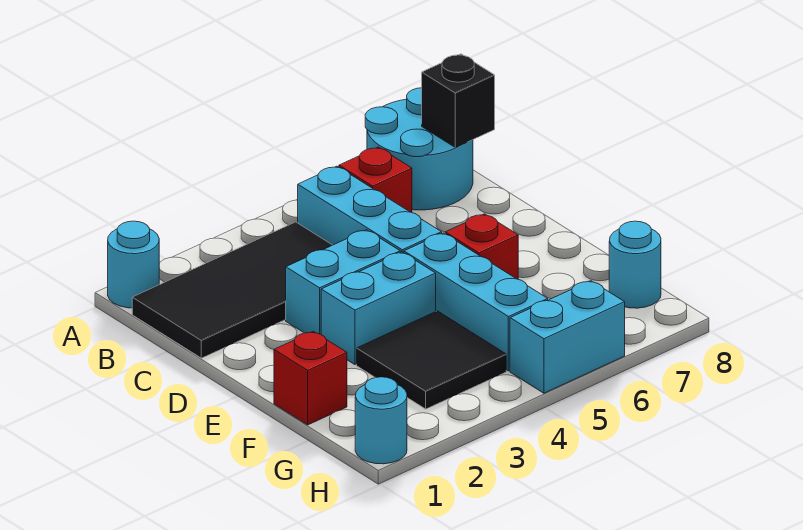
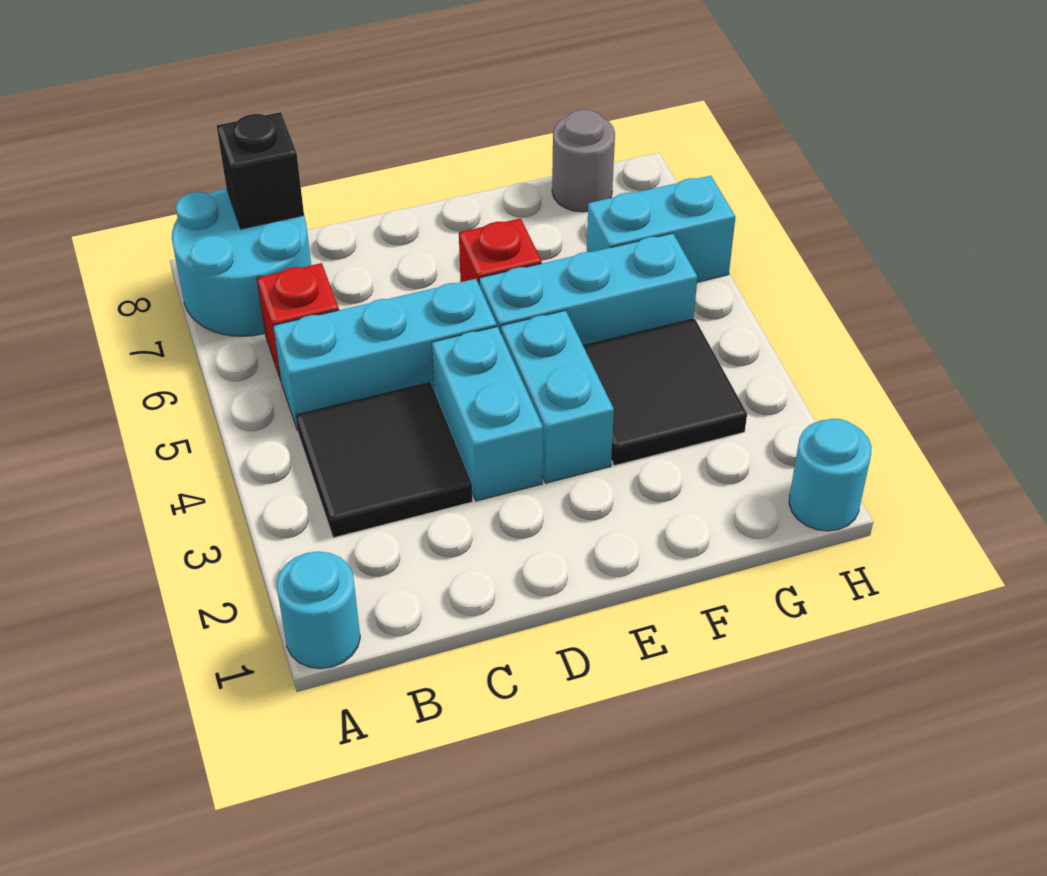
black 2x4 tile [132,222,332,358] -> black 2x2 tile [296,382,472,538]
red 1x1 brick [274,331,347,425] -> none
cyan 1x1 round brick [609,221,661,308] -> grey 1x1 round brick [552,110,615,212]
cyan 1x2 brick [510,281,625,393] -> cyan 1x2 brick turned to [587,176,736,282]

